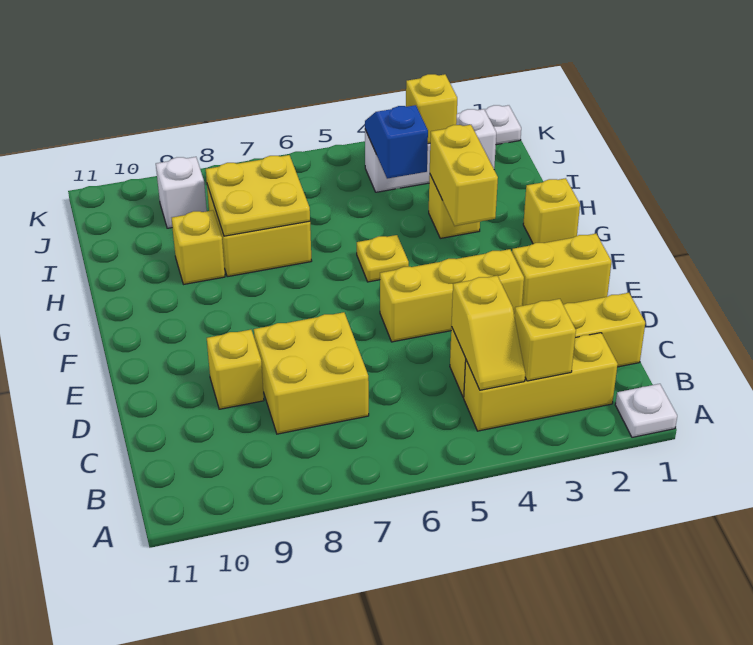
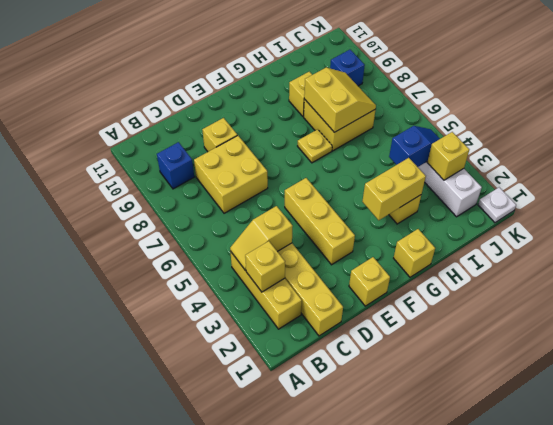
white 1x1 plate [615,384,677,437] -> none
none -> blue 1x1 brick [157,142,194,189]
yellow 1x2 brick [512,234,612,306] -> yellow 1x1 brick [349,257,390,306]
yellow 1x1 plate [357,235,409,282] -> yellow 1x1 plate moved to [298,129,332,163]
yellow 2x2 plate [206,155,310,236] -> yellow 2x2 slope [304,68,376,132]
white 1x1 brick [156,157,207,228] -> blue 1x1 brick [330,50,365,86]

